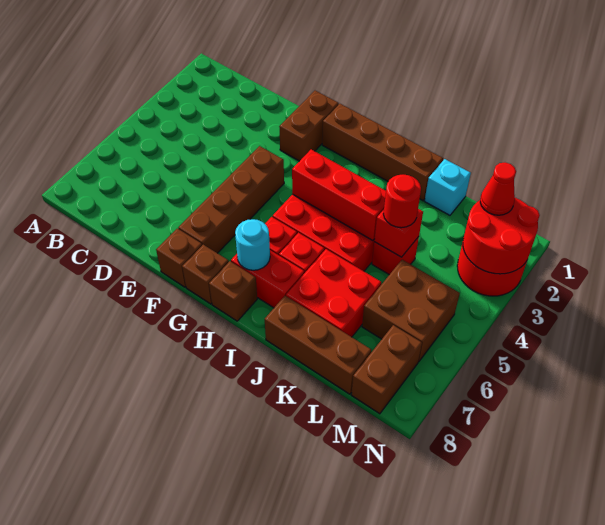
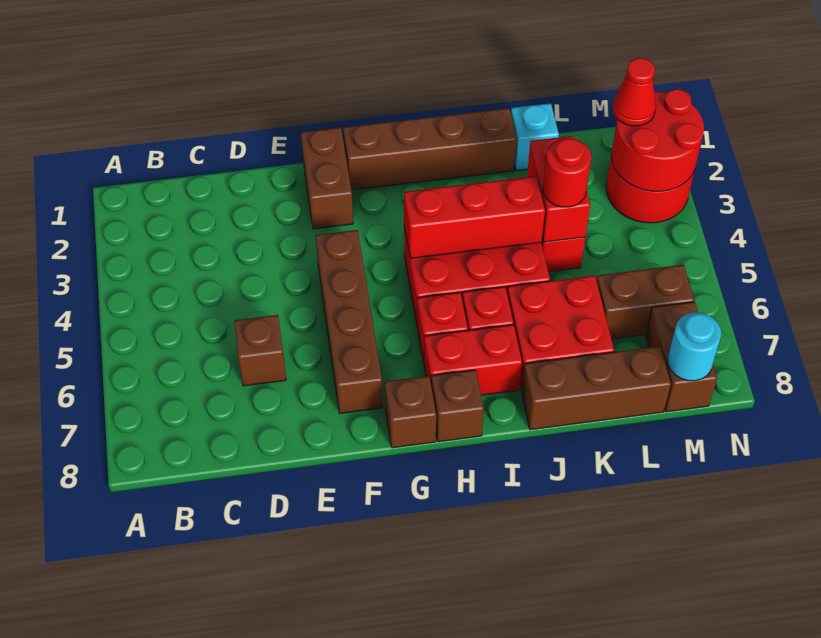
brown 1x1 brick [156,228,202,287] -> brown 1x1 brick moved to [234,315,286,386]
cyan 1x1 round brick [235,219,270,270] -> cyan 1x1 round brick moved to [668,312,721,381]
red 1x1 brick [374,209,423,257] -> red 1x2 brick [527,136,590,242]
brown 2x2 brick [362,260,460,362] -> brown 1x2 brick [596,265,694,339]

